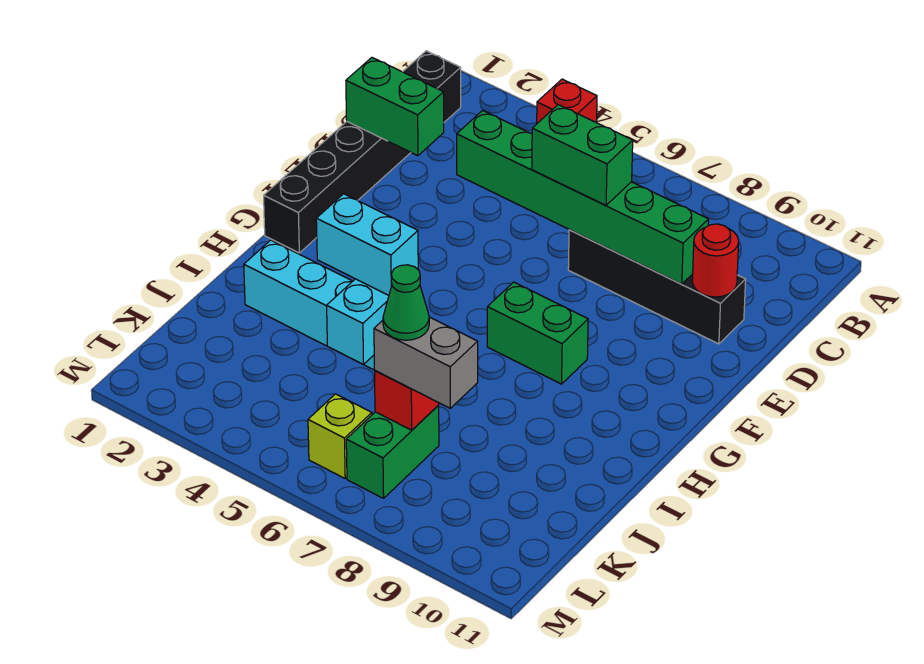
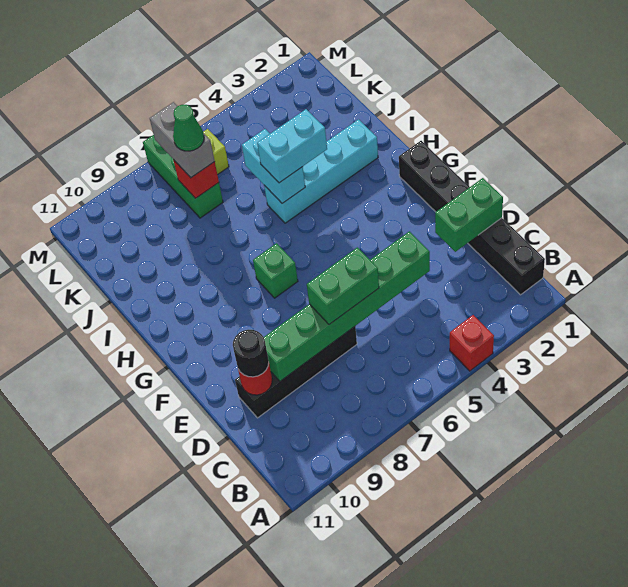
none -> black 1x1 round brick [233,330,269,377]
green 1x2 brick [487,282,588,384] -> green 1x1 brick [253,243,298,298]
green 1x2 brick [346,405,439,498] -> green 1x3 brick [143,135,223,218]
grey 1x2 brick [374,317,478,408] -> grey 1x2 brick turned to [150,102,215,178]

